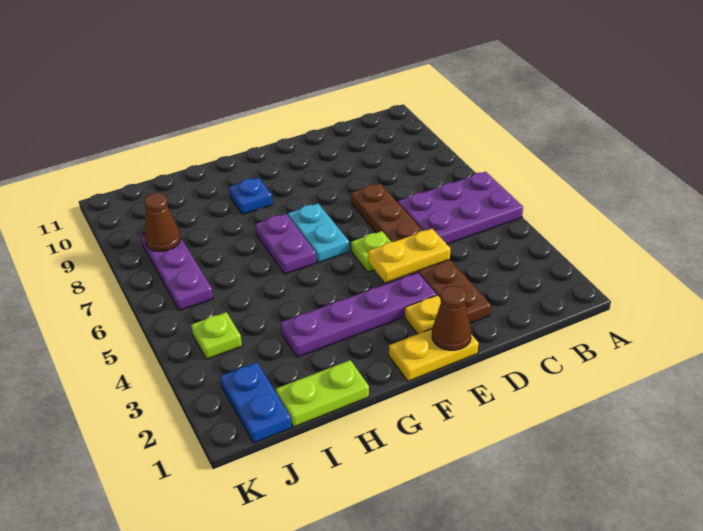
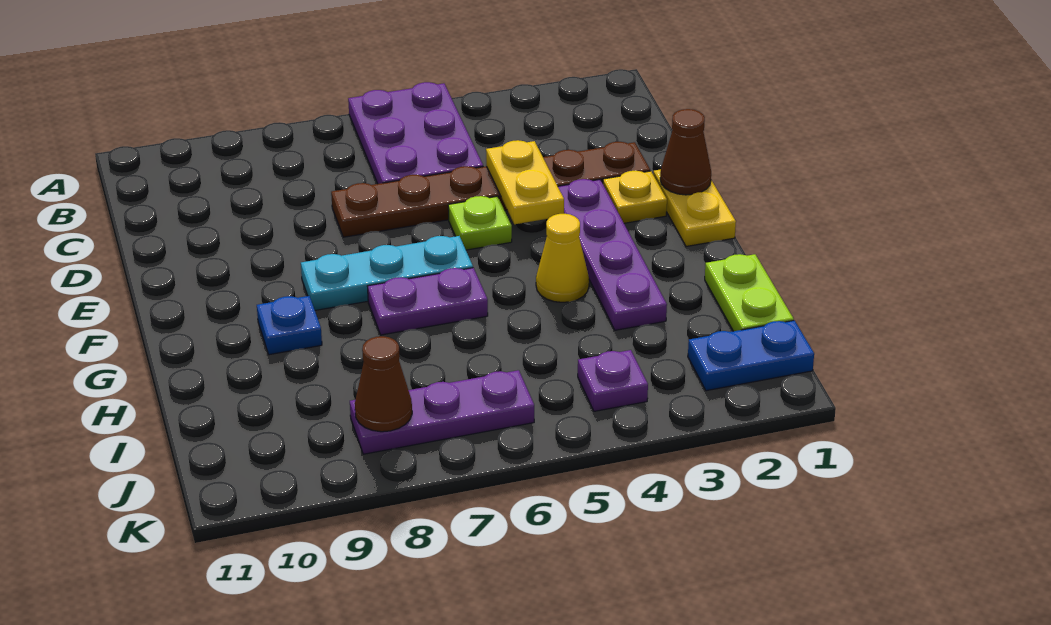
cyan 1x2 plate [288,204,349,263] -> cyan 1x3 plate [301,236,473,310]
none -> yellow 1x1 cone [536,214,589,302]
lime 1x1 plate [191,312,242,359] -> purple 1x1 plate [578,350,648,411]

